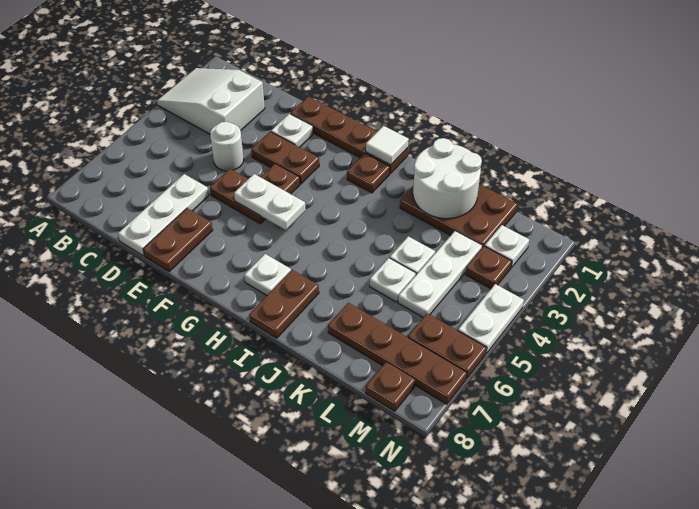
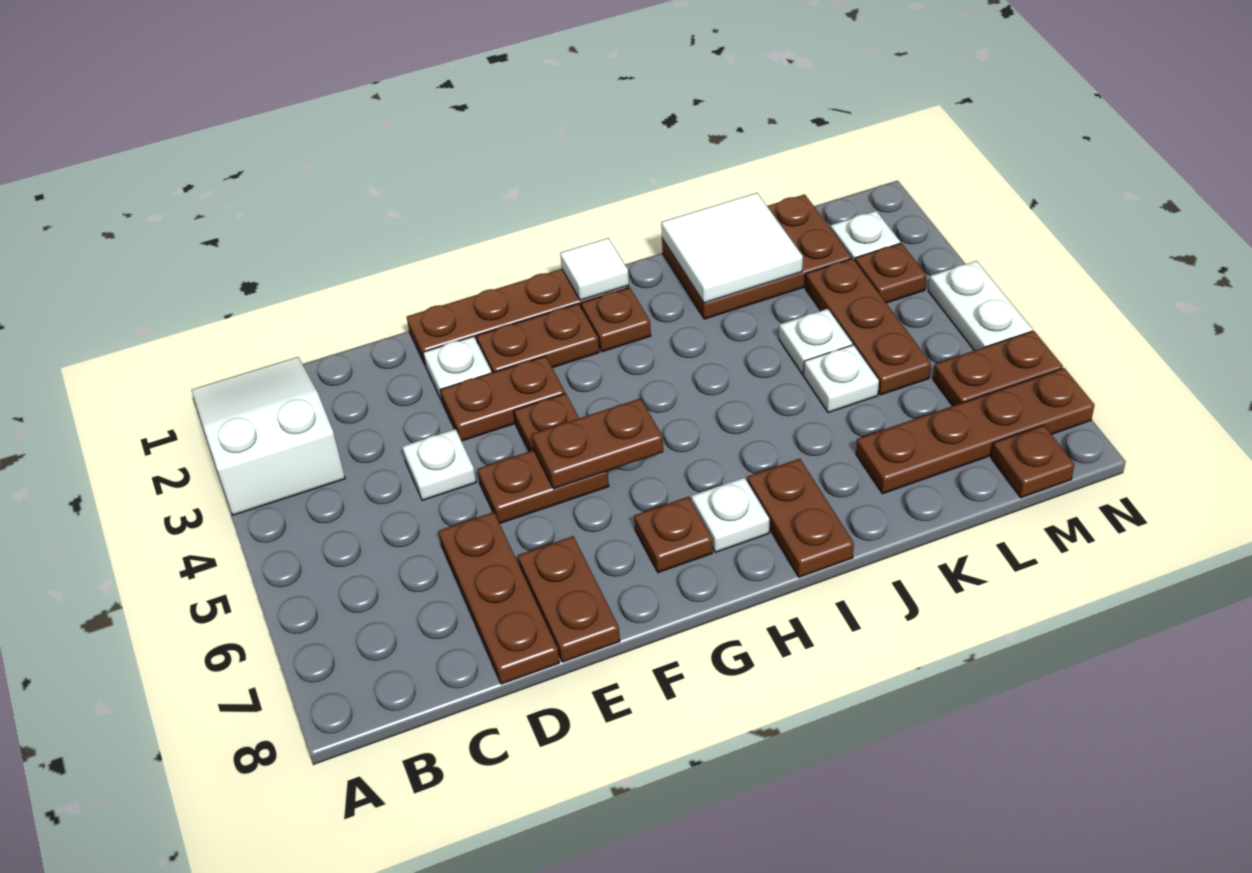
white 2x3 slope [157,68,265,134] -> white 2x3 slope turned to [191,357,345,515]
white 1x1 round brick [210,122,244,171] -> white 1x1 plate [402,429,476,501]
white 1x3 plate [118,174,209,256] -> brown 1x3 plate [439,512,559,684]
none -> brown 1x2 plate [477,304,599,373]
white 1x2 plate [234,174,305,230] -> brown 1x2 plate [532,398,663,489]
none -> brown 1x1 plate [634,497,712,573]
white 2x2 round brick [413,138,482,219] -> white 2x2 tile [661,193,803,303]
white 1x3 plate [398,231,482,317] -> brown 1x3 plate [805,259,931,395]

